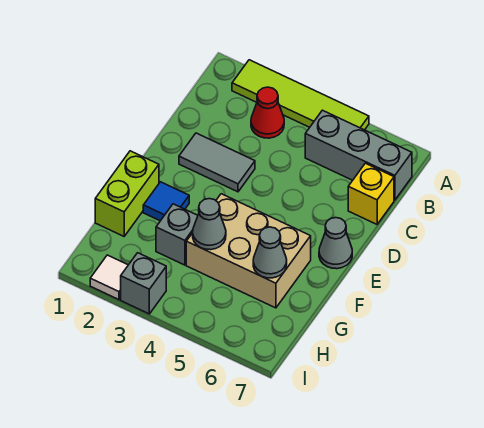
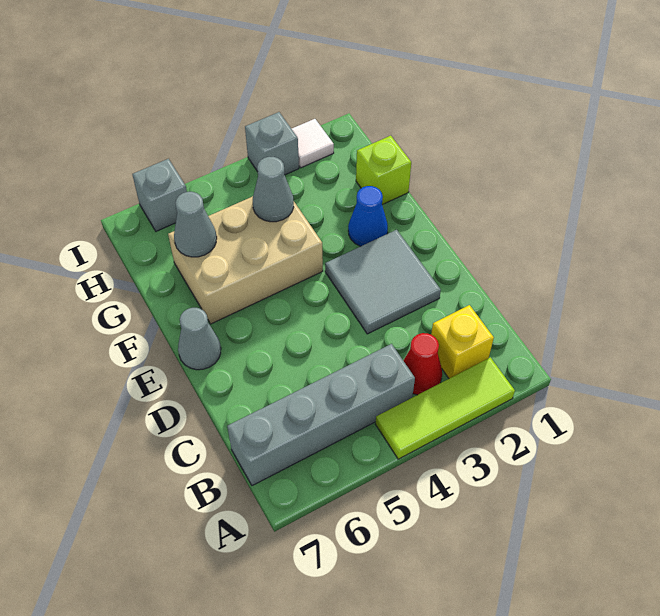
lime 1x4 tile [232,60,369,130] -> lime 1x3 tile [376,357,515,459]
grey 1x3 brick [305,110,412,200] -> grey 1x4 brick [227,344,415,486]
yellow 1x1 brick [348,163,394,224] -> yellow 1x1 brick moved to [431,305,494,378]
grey 1x2 tile [179,133,255,192] -> grey 2x2 tile [325,230,441,334]
lime 1x2 brick [95,151,159,236] -> lime 1x1 brick [356,136,411,205]
blue 1x1 tile [143,182,189,221] -> blue 1x1 cone [348,186,388,246]
grey 1x1 brick [156,204,198,265] -> grey 1x1 brick moved to [132,159,187,231]

